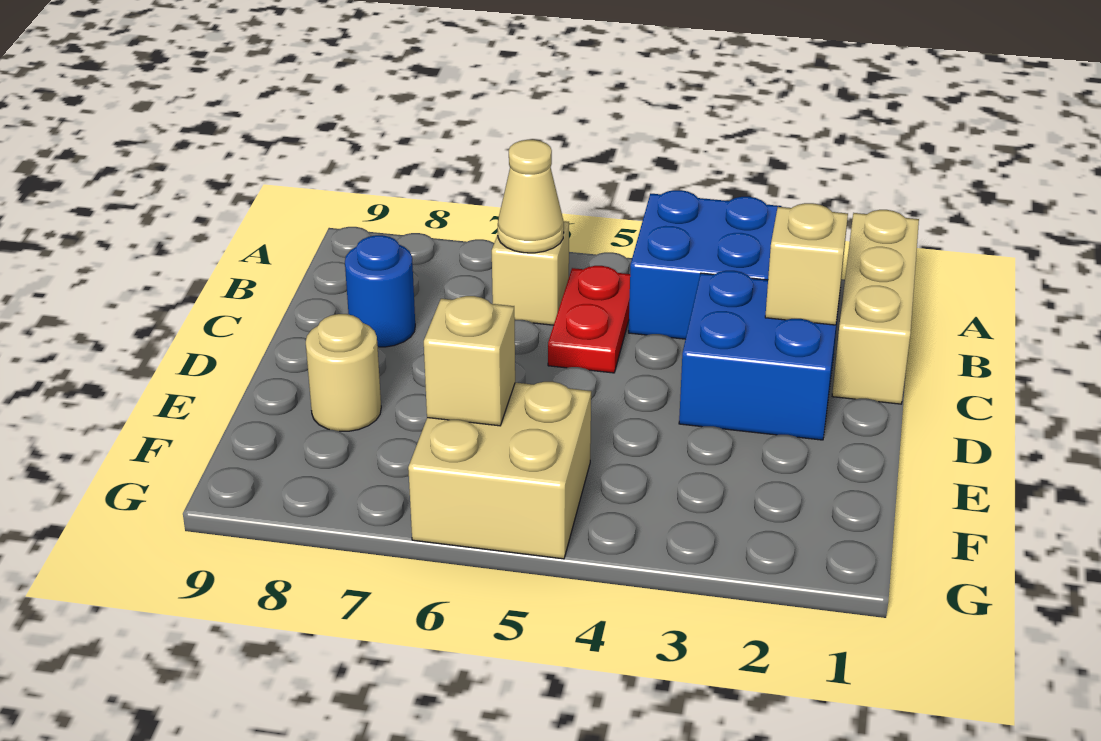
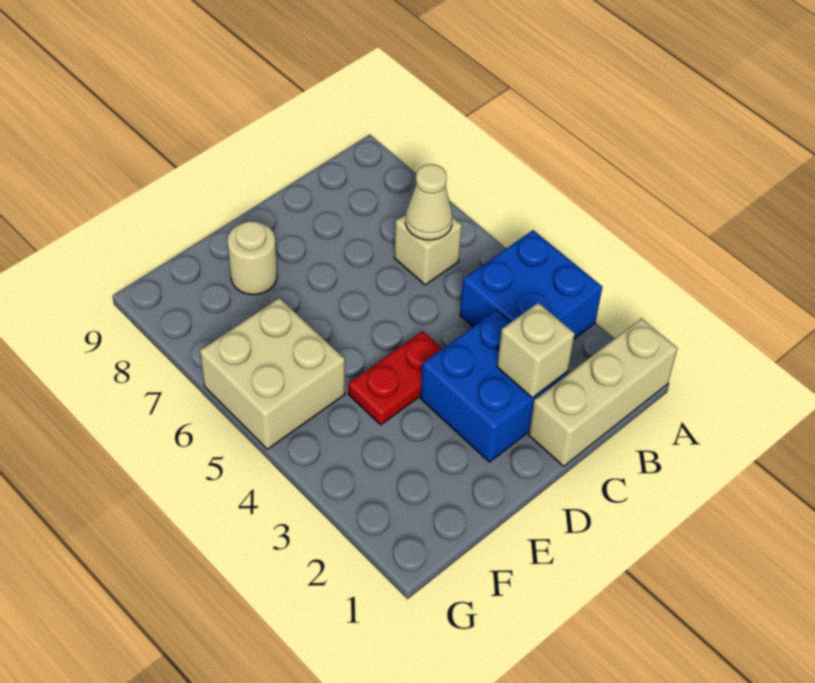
red 1x2 plate [548,266,630,373] -> red 1x2 plate moved to [348,331,442,425]
blue 1x1 round brick [345,235,415,347] -> none
tan 1x1 brick [424,296,515,426] -> none

